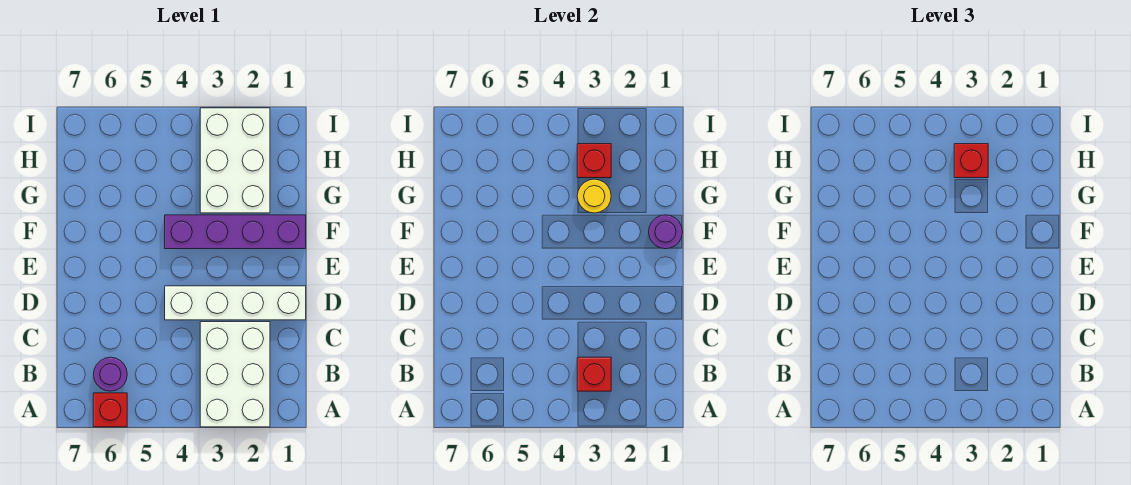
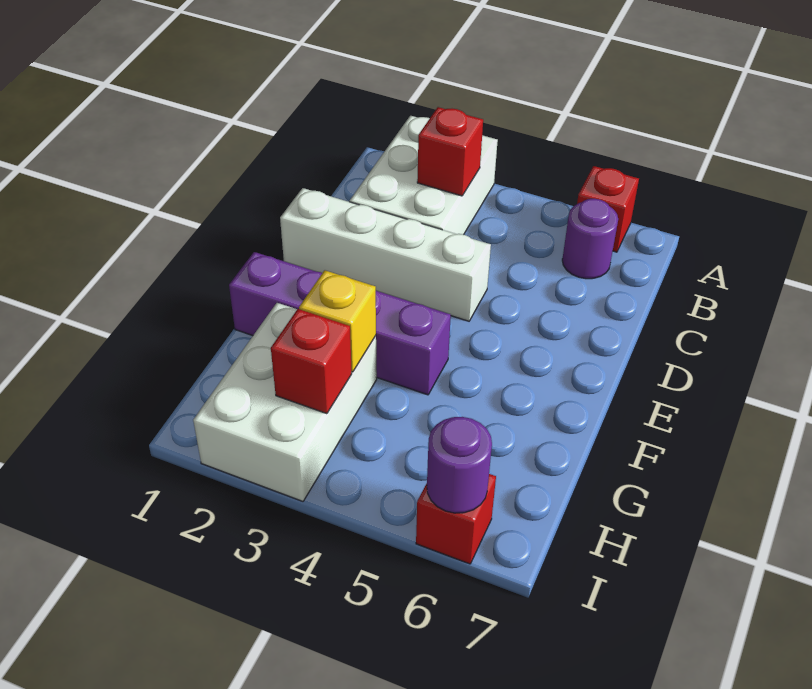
purple 1x1 round brick [649,215,682,249] -> purple 1x1 round brick moved to [427,417,492,513]
yellow 1x1 round brick [577,179,611,213] -> yellow 1x1 brick [299,270,376,372]
red 1x1 brick [954,144,988,178] -> red 1x1 brick moved to [416,474,496,564]

